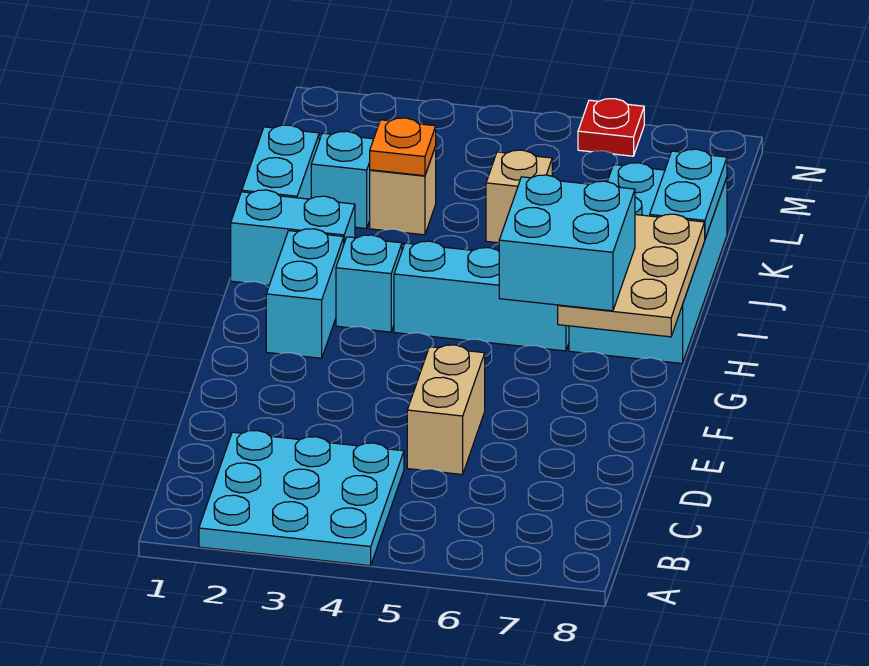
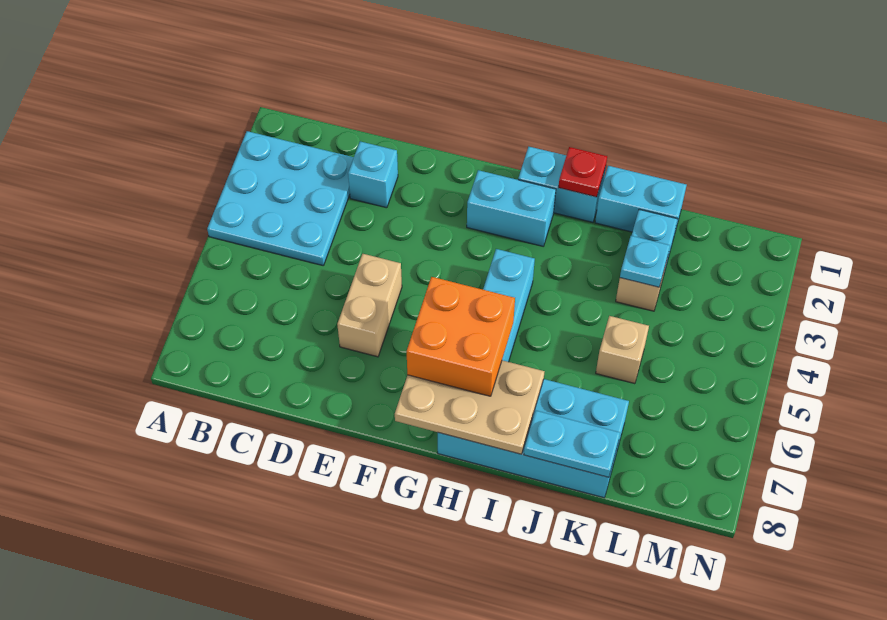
tan 1x2 brick [407,345,485,475] -> tan 1x2 brick turned to [337,254,402,357]
cyan 2x2 brick [499,175,635,311] -> orange 2x2 brick [407,277,515,396]
cyan 1x1 brick [336,235,402,332] -> cyan 1x1 brick moved to [348,141,398,208]
cyan 1x2 brick [231,190,355,285] -> cyan 1x2 brick turned to [518,147,606,222]
orange 1x1 plate [370,118,436,176] -> cyan 1x1 plate [620,236,670,287]
red 1x1 plate [578,99,644,156] -> red 1x1 plate moved to [559,147,607,197]

